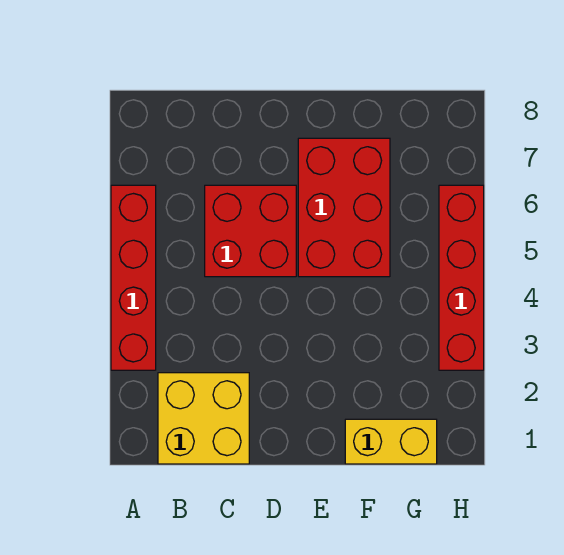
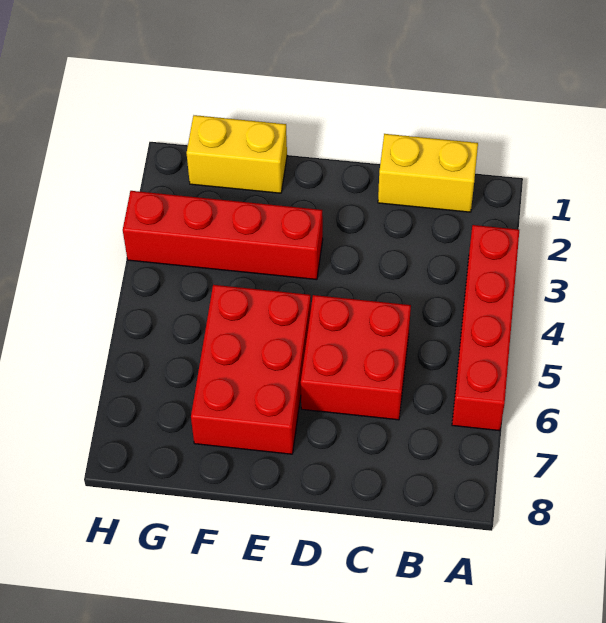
yellow 2x2 brick [158,373,249,464] -> yellow 1x2 brick [378,134,478,212]
red 1x4 brick [439,185,484,370] -> red 1x4 brick turned to [123,191,323,280]

